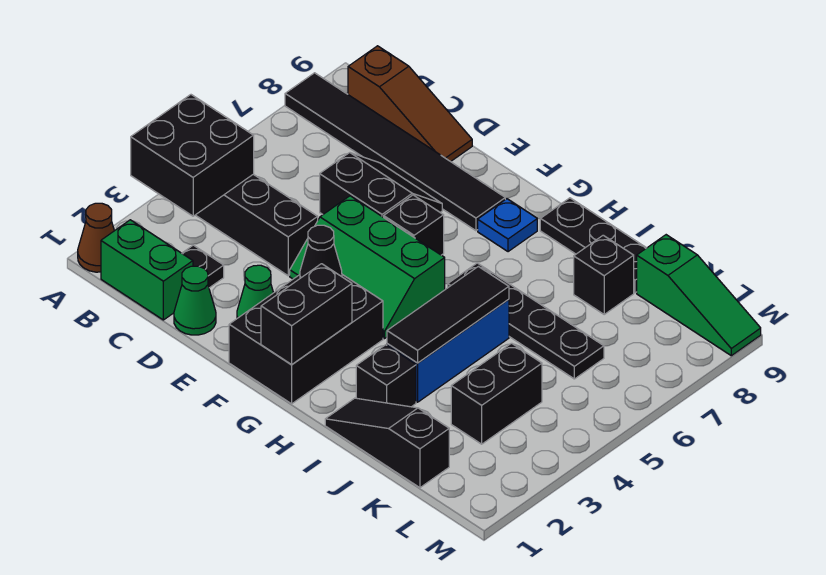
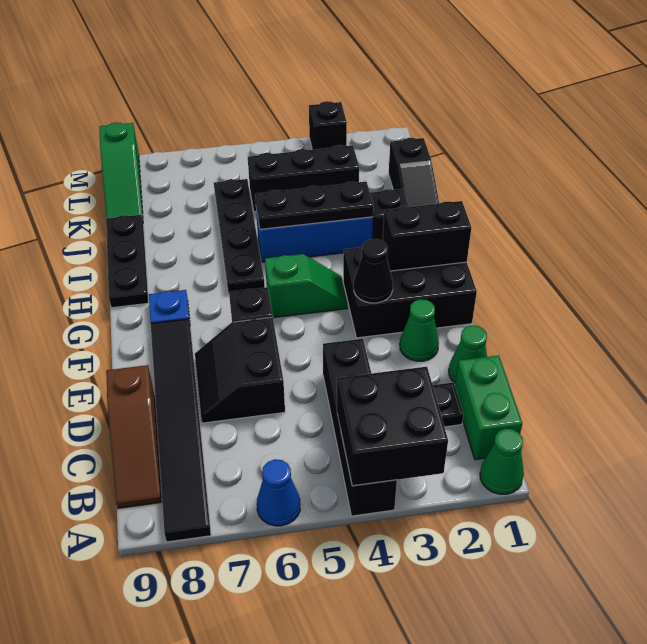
brown 1x1 cone [78,203,114,272] -> green 1x1 cone [480,429,524,494]
none -> blue 1x1 cone [257,459,300,526]
brown 1x3 slope [348,46,472,162] -> brown 1x3 slope turned to [106,365,162,508]
green 2x3 slope [290,196,445,339] -> green 1x2 slope [265,254,348,318]
black 1x3 tile [387,267,509,363] -> black 1x3 plate [255,182,373,229]
black 1x1 brick [574,235,634,314] -> black 1x1 brick moved to [309,101,347,150]
black 1x2 brick [451,343,542,444] -> black 1x3 brick [248,145,359,212]
green 1x3 slope [637,235,761,356] -> green 1x3 slope turned to [100,122,143,220]

